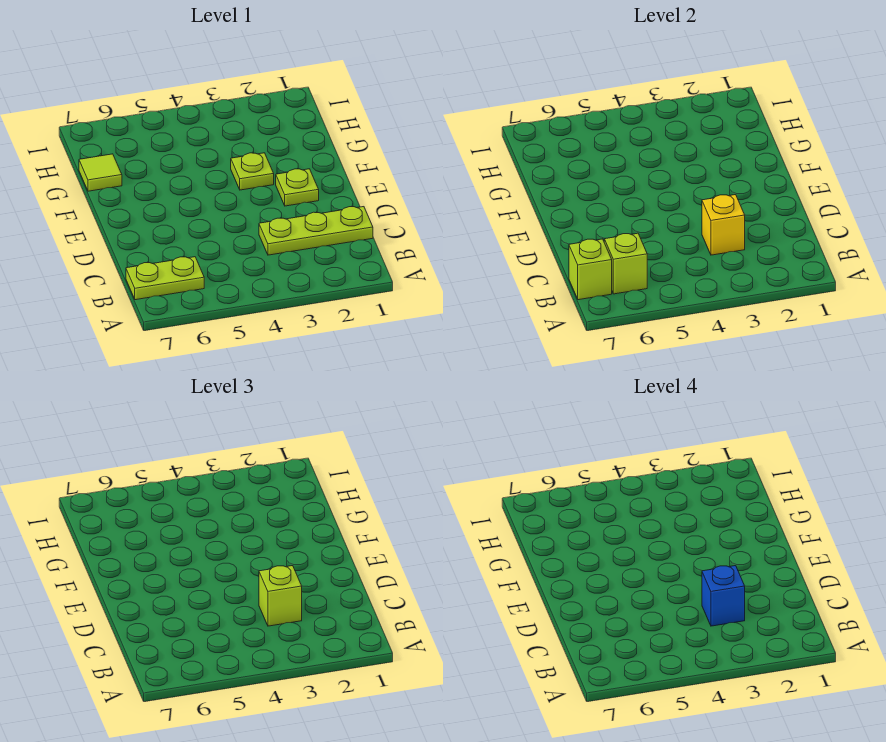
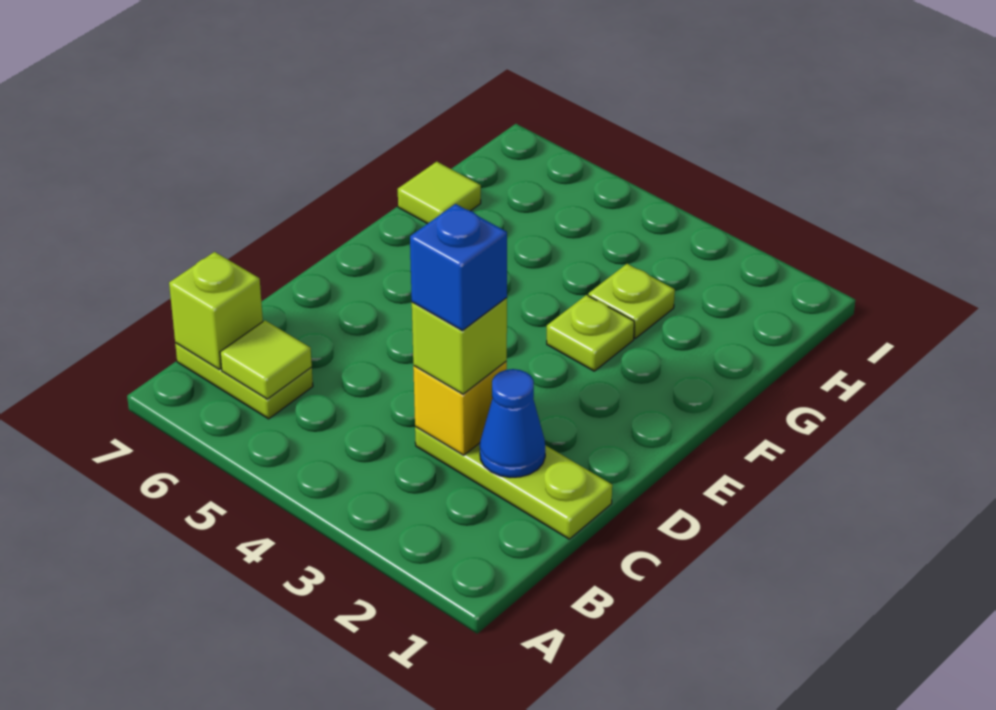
lime 1x1 brick [604,233,647,294] -> lime 1x1 tile [220,321,312,399]
none -> blue 1x1 cone [480,369,545,477]
lime 1x1 plate [276,169,319,206] -> lime 1x1 plate moved to [588,264,675,338]

